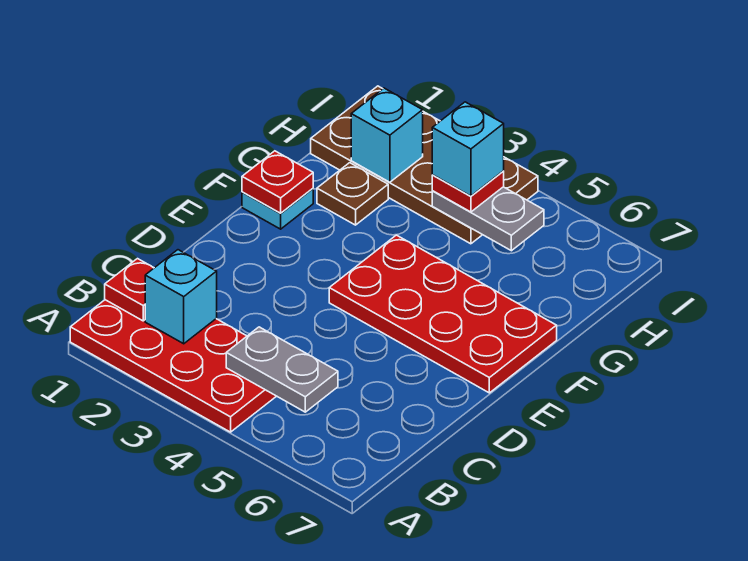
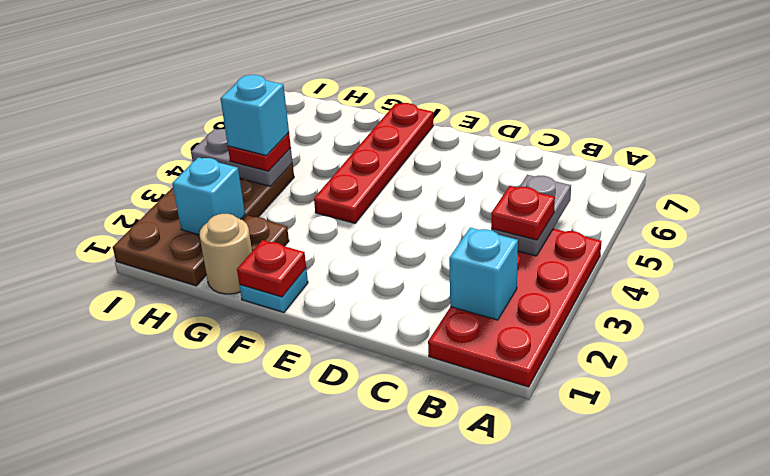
red 1x1 plate [105,259,154,321] -> red 1x1 plate moved to [491,186,555,240]
red 2x4 plate [329,235,557,393] -> red 1x4 plate [314,103,434,223]
none -> tan 1x1 round brick [199,214,252,294]
grey 1x2 plate [432,187,544,251] -> grey 1x2 plate turned to [191,129,293,186]

